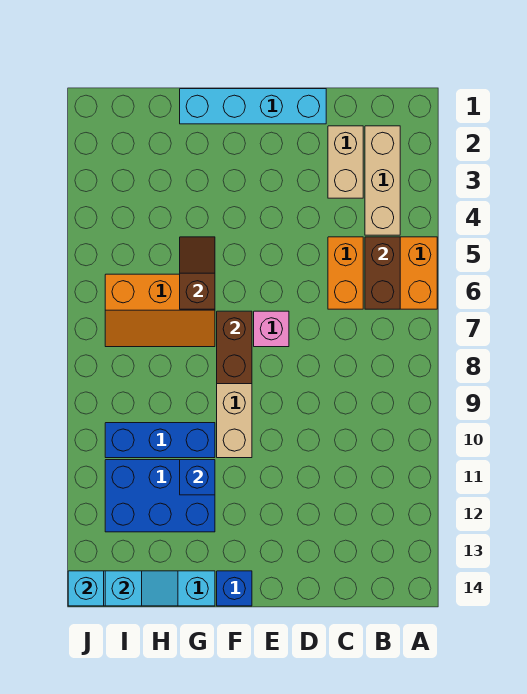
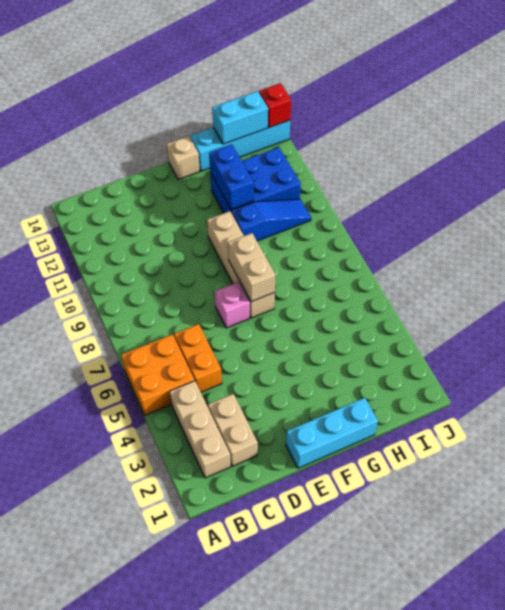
brown 1x2 brick [365,237,400,309] -> none
cyan 1x4 brick [180,89,326,124] -> cyan 1x3 brick [286,398,378,468]
brown 1x2 brick [217,311,252,384] -> tan 1x2 brick [228,233,275,302]
blue 1x1 brick [217,571,252,606] -> tan 1x1 brick [167,136,200,179]
brown 1x2 slope [180,237,215,309] -> none
orange 2x3 slope [105,274,215,347] -> none
blue 1x3 brick [105,423,215,458] -> blue 1x3 slope [231,199,311,241]
blue 1x1 brick [180,460,215,495] -> blue 1x2 brick [209,145,254,209]
cyan 1x2 slope [105,571,178,606] -> cyan 1x2 brick [212,91,268,144]
cyan 1x1 brick [68,571,104,606] -> red 1x1 brick [259,83,291,128]

